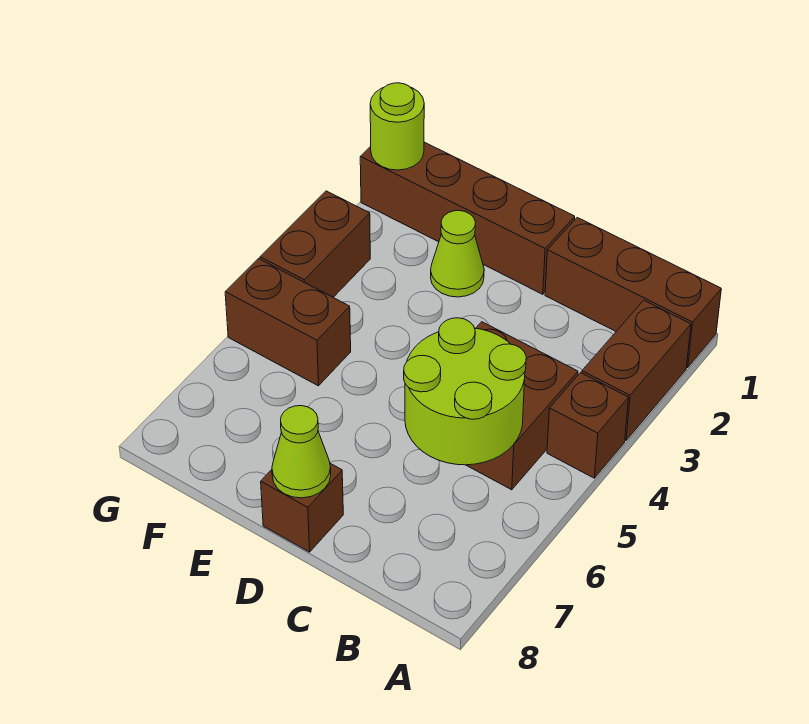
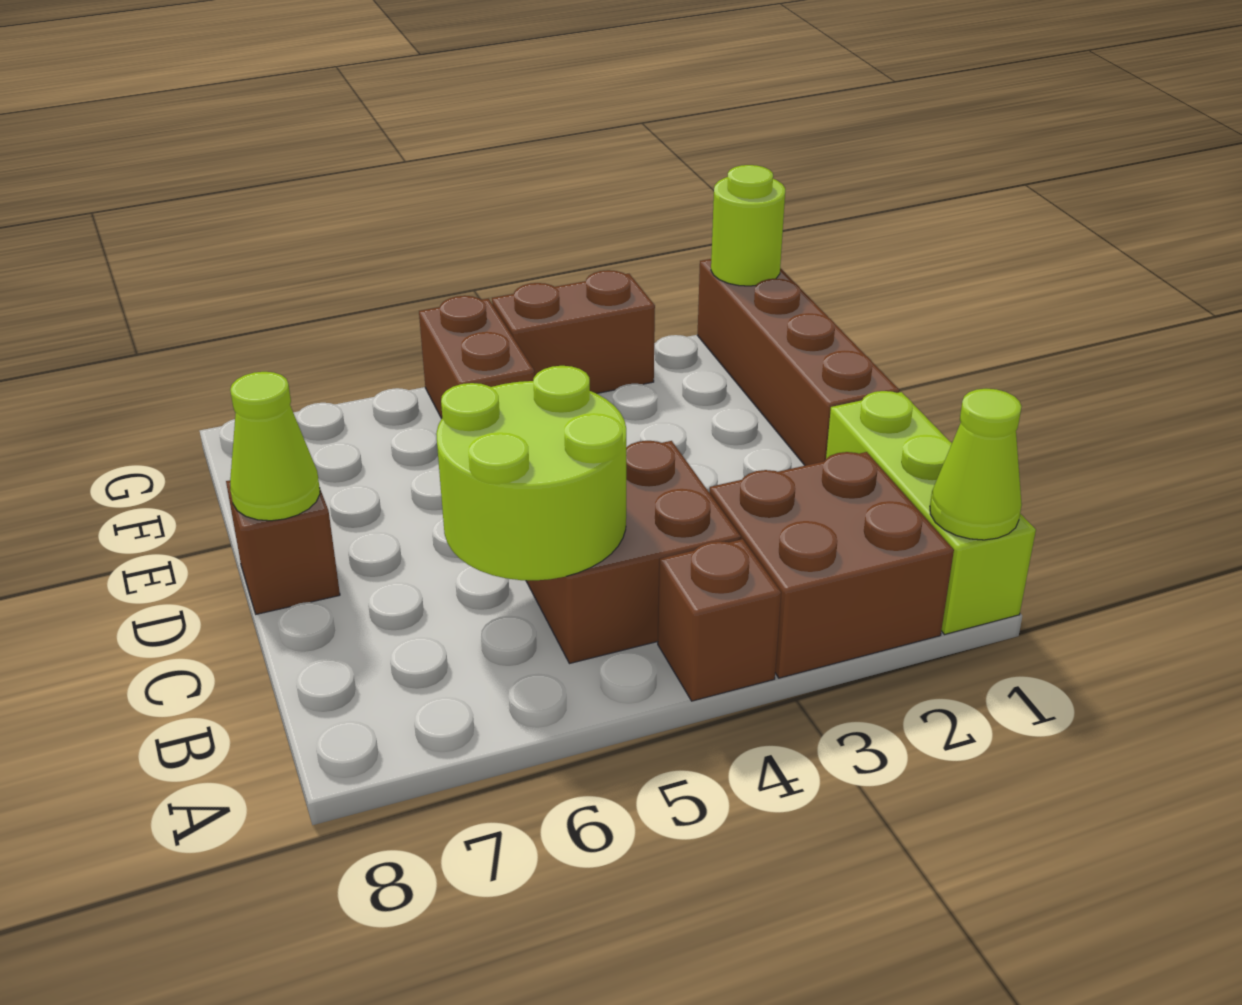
brown 1x3 brick [545,218,721,368] -> lime 1x3 brick [826,391,1036,635]
brown 1x2 brick [582,300,691,440] -> brown 2x2 brick [709,452,954,678]
lime 1x1 cone [431,211,484,297] -> lime 1x1 cone moved to [930,389,1022,540]

